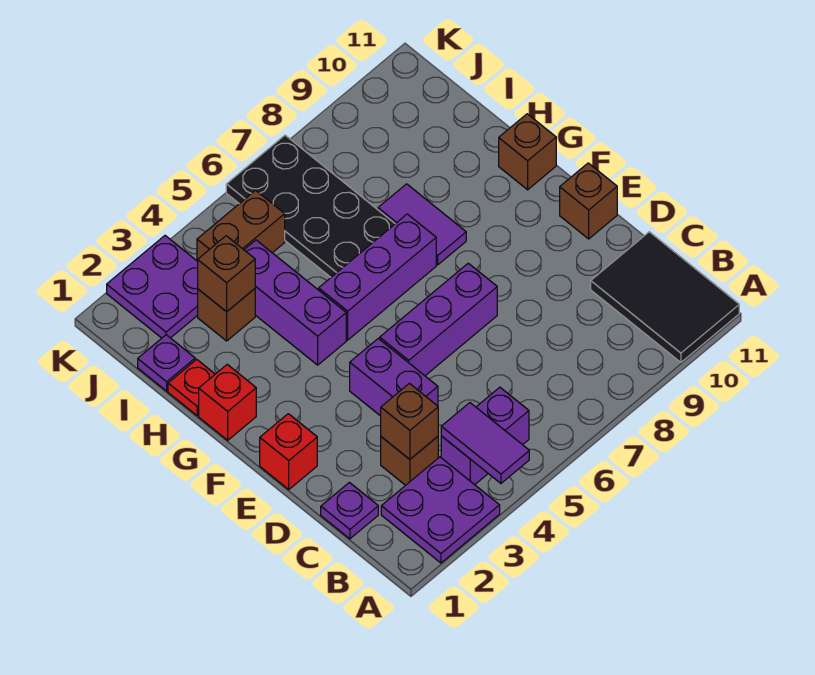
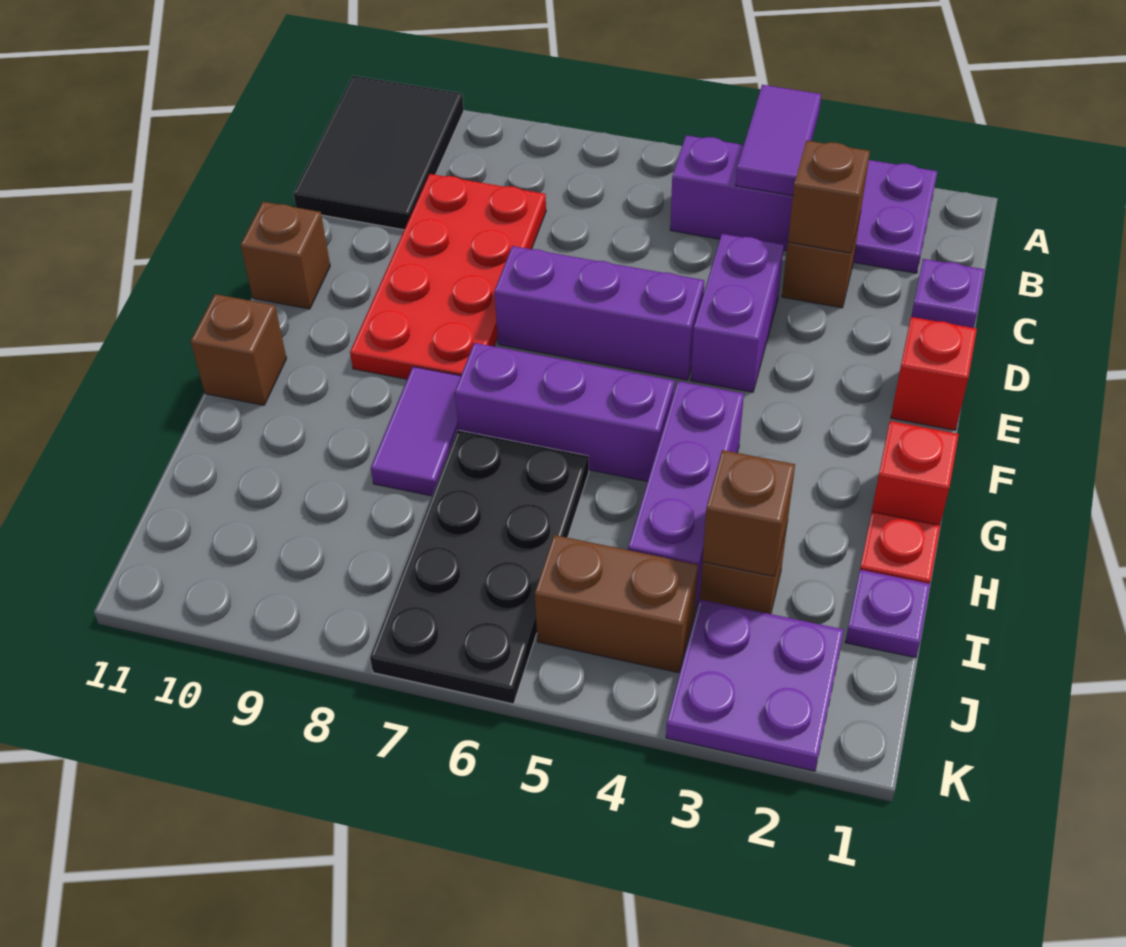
none -> red 2x4 plate [350,174,546,379]

